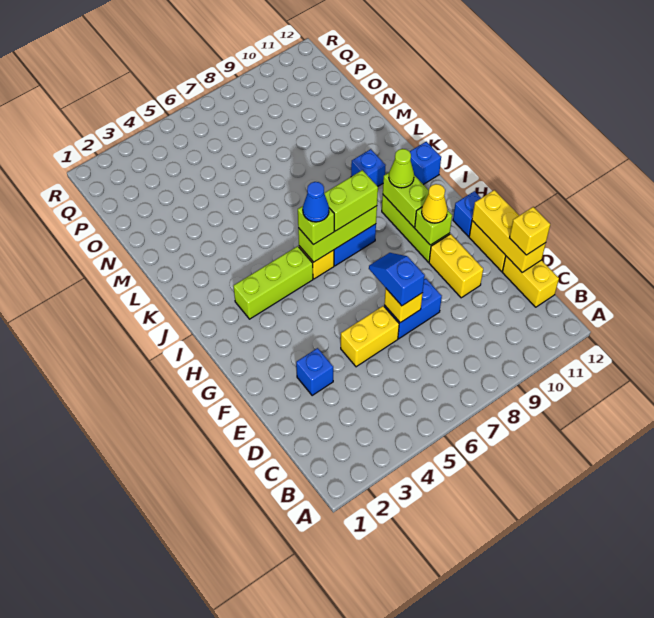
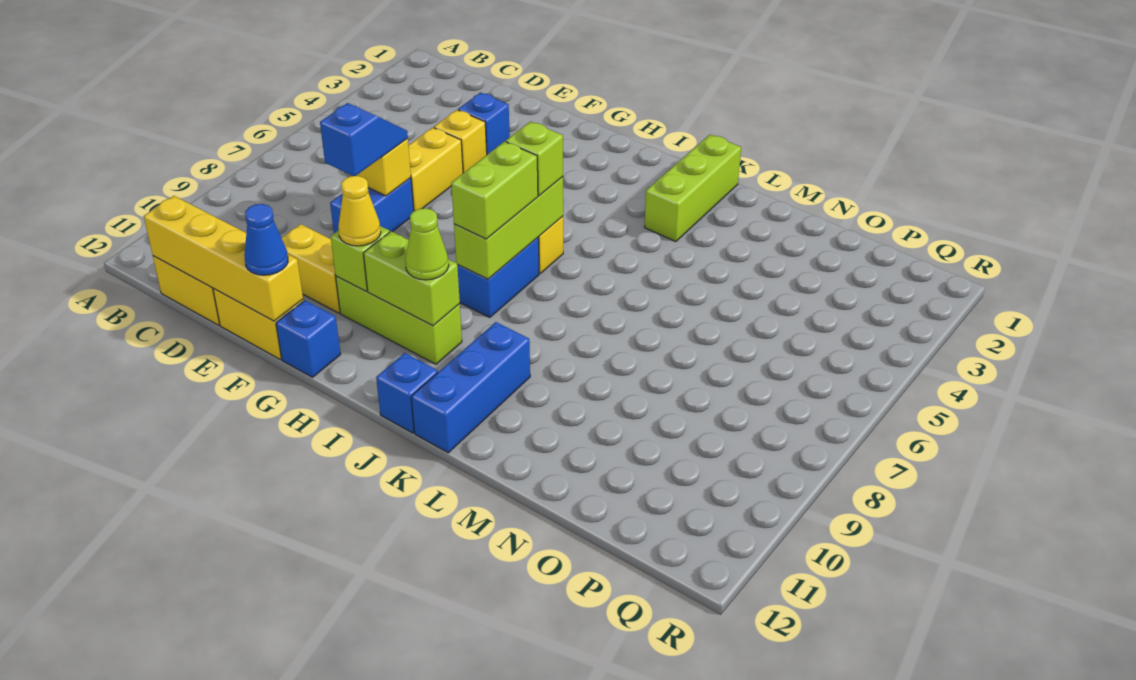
yellow 1x3 brick [472,190,546,273] -> yellow 1x4 brick [144,196,303,321]
yellow 1x1 brick [510,207,550,255] -> yellow 1x1 brick moved to [434,110,487,173]
blue 1x2 slope [369,253,425,306] -> blue 1x2 slope turned to [320,103,408,176]
lime 1x3 brick [233,246,313,319] -> lime 1x3 brick moved to [645,135,741,242]
blue 1x1 cone [303,182,329,222] -> blue 1x1 cone moved to [244,204,288,275]
blue 1x1 brick [351,149,386,186] -> blue 1x3 brick [411,322,530,453]

